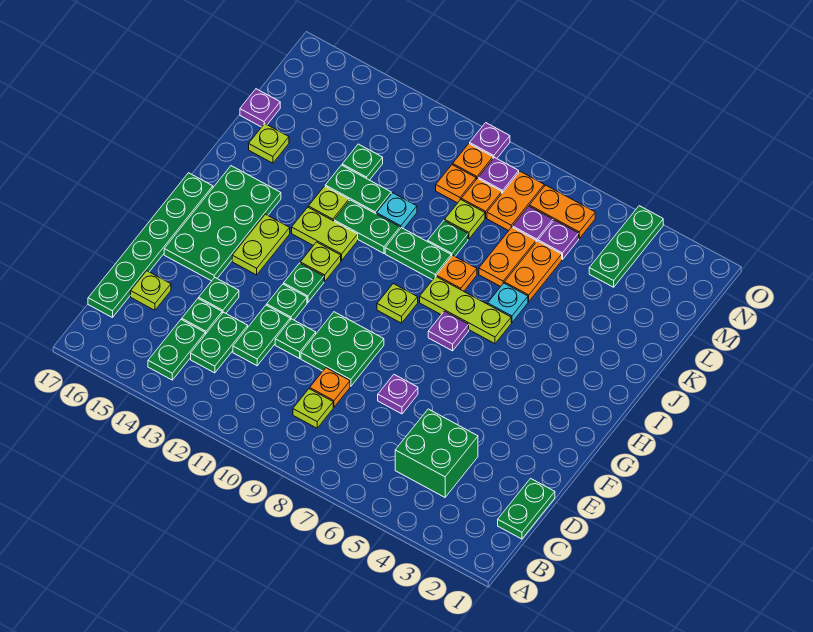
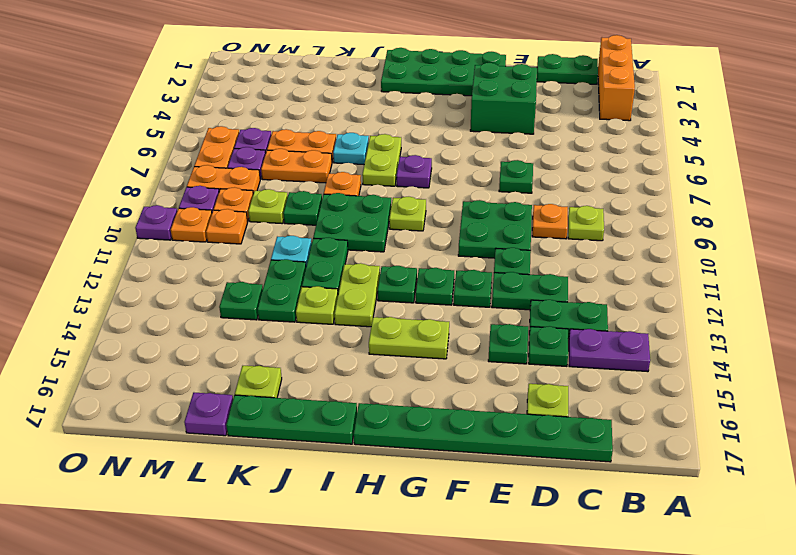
none -> orange 1x3 brick [598,35,635,121]
green 1x2 plate [148,319,205,380] -> purple 1x2 plate [569,329,650,372]
green 2x2 brick [395,409,478,497] -> green 2x2 brick moved to [470,63,537,134]
purple 1x1 plate [378,375,418,414] -> green 1x1 plate [499,160,533,193]
green 2x4 plate [164,166,281,281] -> green 2x4 plate moved to [381,48,506,96]
lime 1x1 plate [300,242,341,282] -> green 1x1 plate [378,266,417,303]
lime 1x3 plate [420,276,511,344] -> lime 1x2 plate [362,134,401,186]
green 1x2 plate [385,228,451,280] -> green 2x2 plate [313,193,391,252]
green 1x3 plate [589,206,663,287] -> green 1x3 plate moved to [226,395,357,444]

